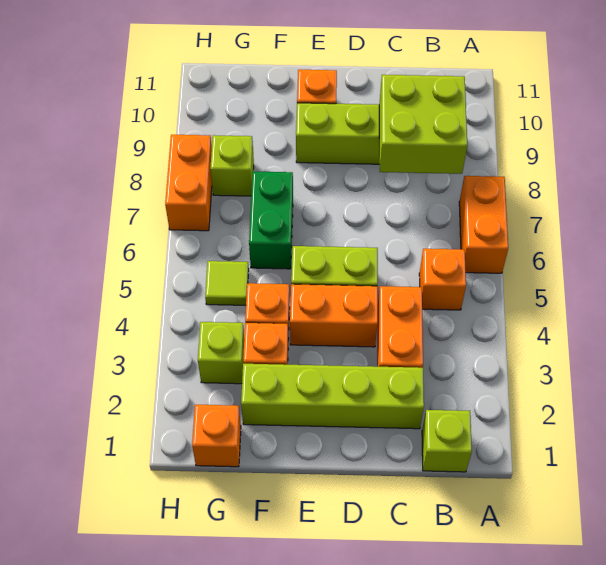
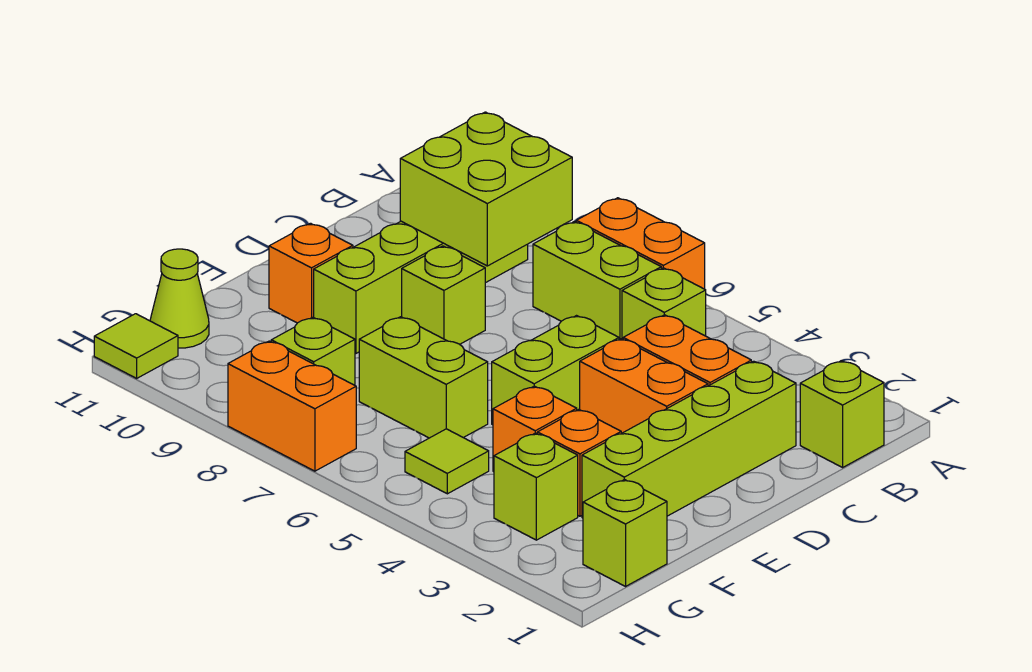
orange 1x1 brick [419,249,466,310] -> lime 1x1 brick [622,268,706,339]
none -> lime 1x2 brick [533,222,661,339]
orange 1x2 brick [290,284,378,347] -> orange 1x2 brick turned to [580,339,708,433]
none -> lime 1x1 brick [402,246,485,344]
green 1x2 brick [249,171,293,269] -> lime 1x2 brick [359,317,488,438]
orange 1x1 brick [192,405,241,467] -> lime 1x1 brick [583,479,667,586]
none -> lime 1x1 cone [150,249,209,348]
none -> lime 1x1 tile [94,314,178,378]

